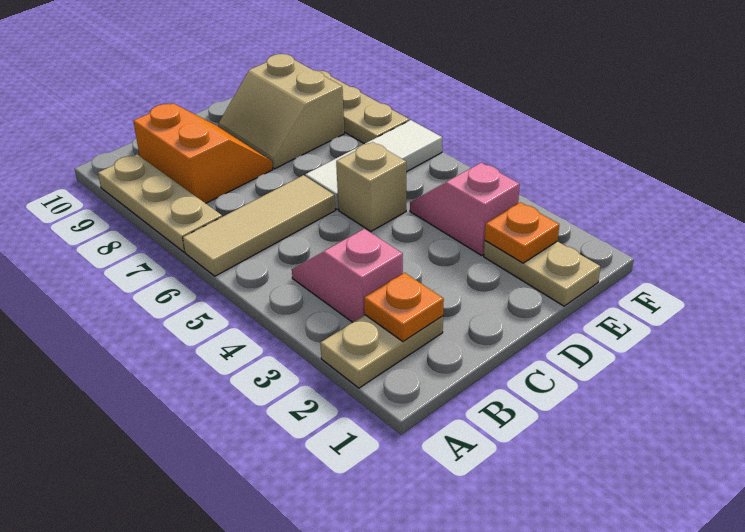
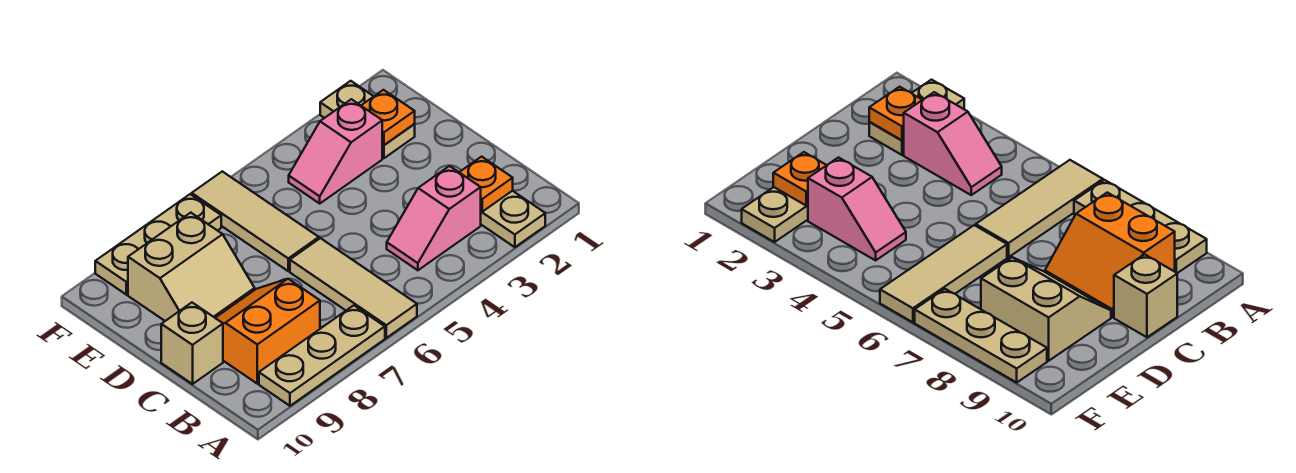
tan 1x1 brick [336,142,406,231] -> tan 1x1 brick moved to [161,303,223,384]
white 1x3 tile [305,120,442,210] -> tan 1x3 tile [192,171,319,271]
tan 1x2 plate [484,241,600,306] -> tan 1x2 plate turned to [320,81,415,158]

